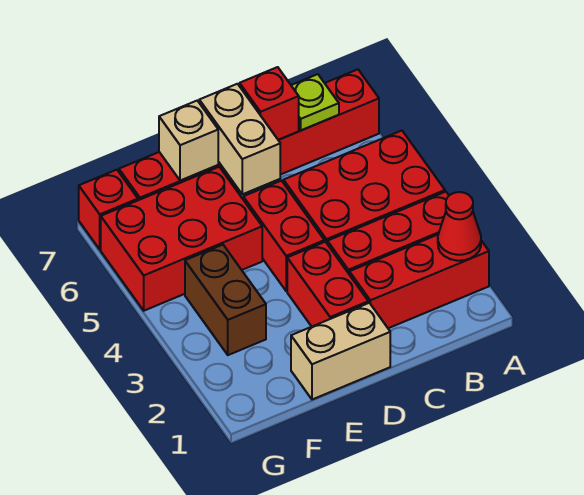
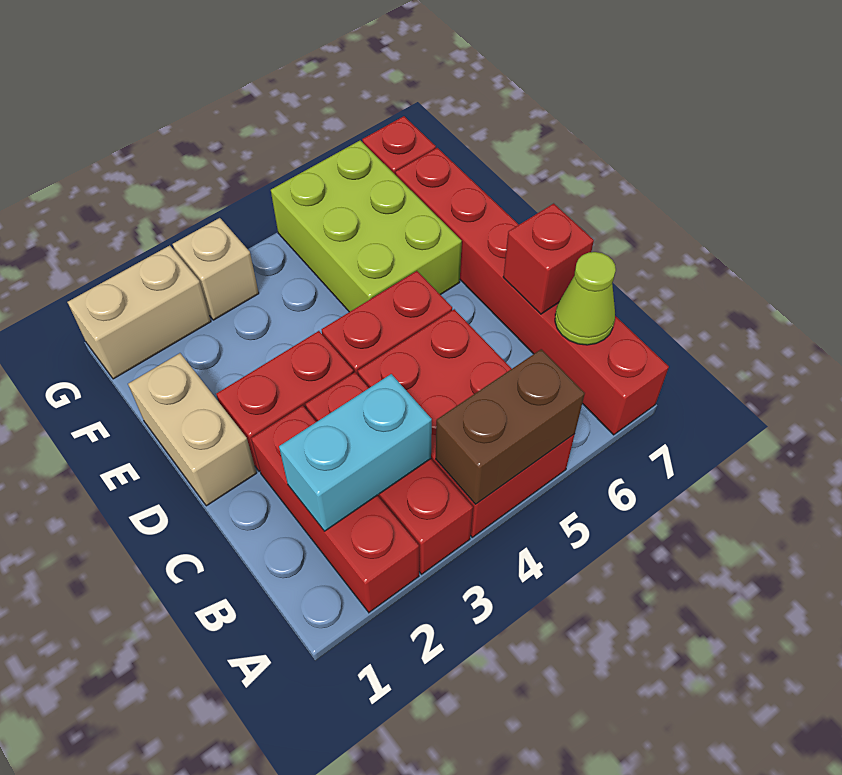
red 1x1 cone [438,192,481,261] -> none
none -> cyan 1x2 brick [279,374,432,531]
lime 1x1 plate [291,74,339,130] -> lime 1x1 cone [555,252,616,345]
tan 1x2 brick [199,84,280,194] -> tan 1x2 brick moved to [67,245,211,379]
red 2x3 brick [101,167,262,311] -> lime 2x3 brick [271,140,462,312]
tan 1x1 brick [159,101,218,181] -> tan 1x1 brick moved to [173,218,259,320]
brown 1x2 brick [185,245,266,355] -> brown 1x2 brick moved to [436,349,585,504]

